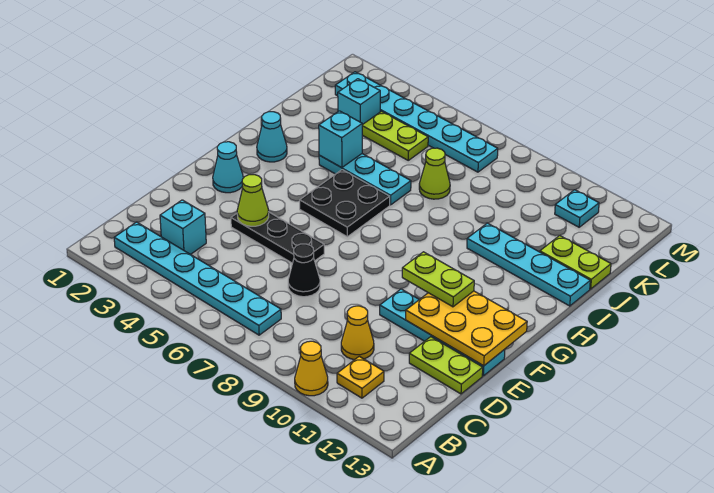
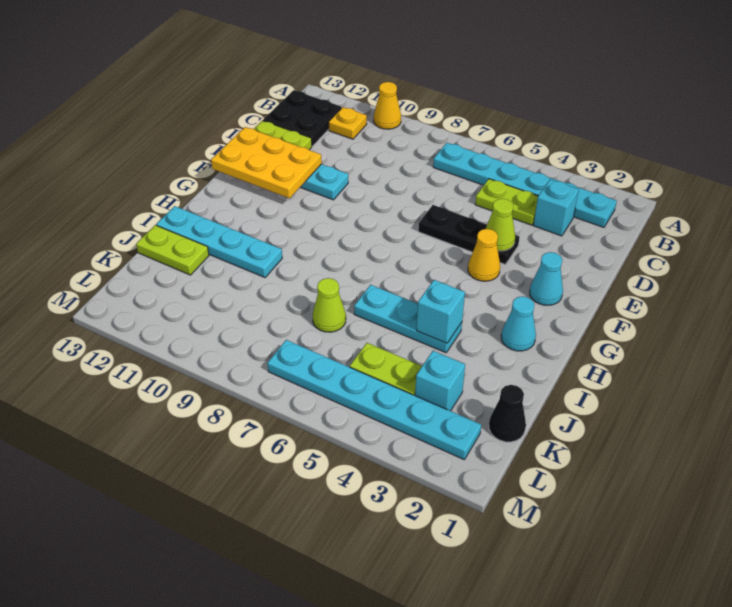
yellow 1x1 cone [341,306,374,360] -> yellow 1x1 cone moved to [468,229,500,281]
black 1x1 cone [288,244,320,297] -> black 1x1 cone moved to [489,385,526,442]
lime 1x2 plate [402,252,474,307] -> lime 1x2 plate moved to [475,179,538,225]
black 2x2 plate [300,170,390,237] -> black 2x2 plate moved to [263,90,342,146]
cyan 1x1 plate [555,190,599,227] -> none

